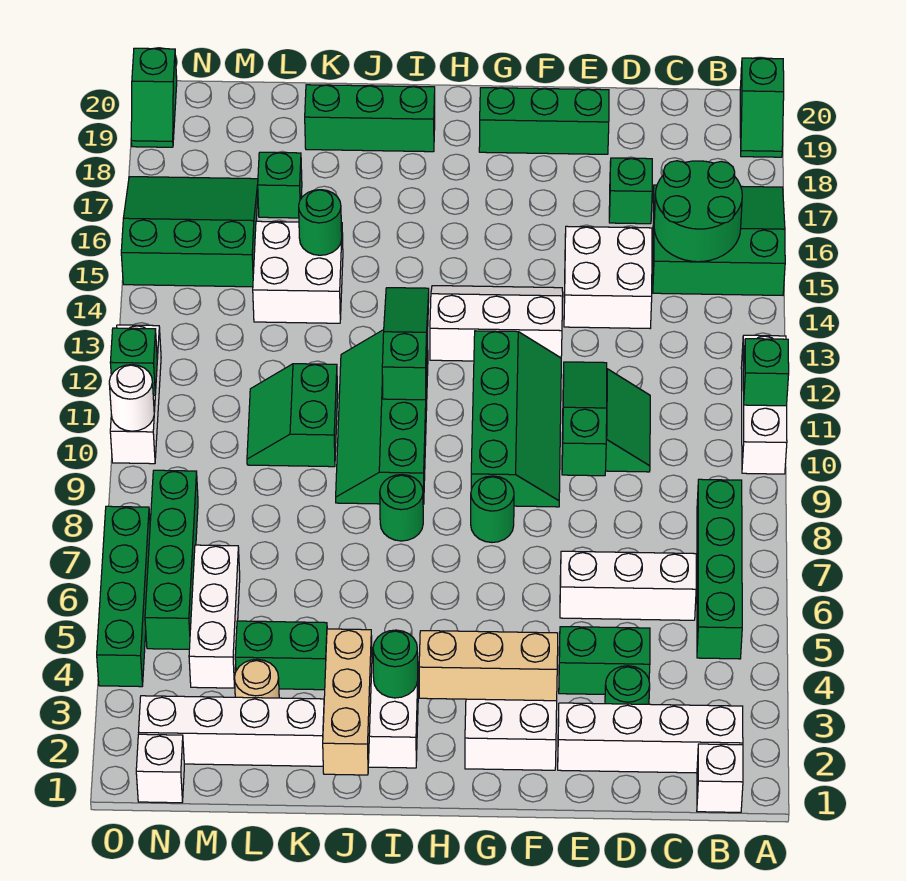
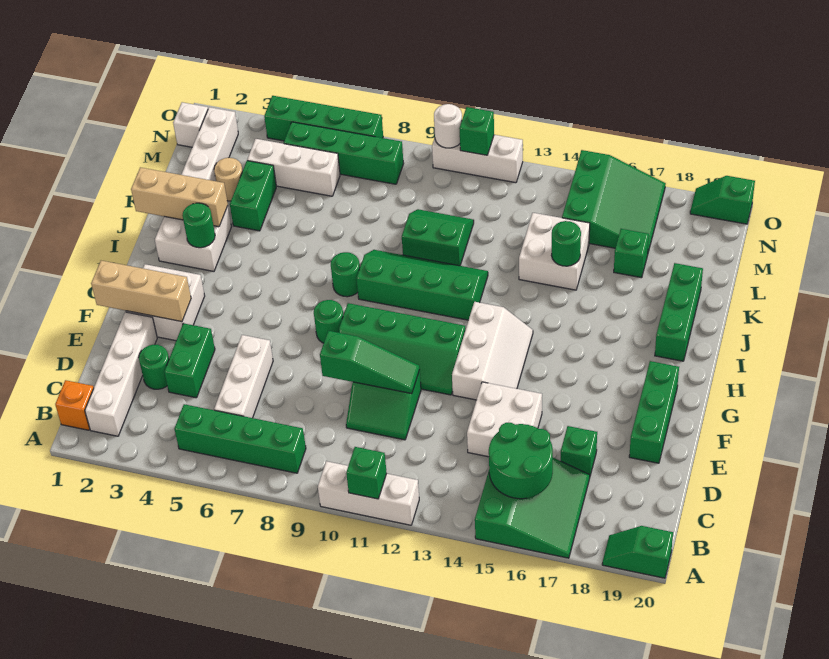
white 1x1 brick [697,744,743,812] -> orange 1x1 brick [55,380,94,430]
tan 1x3 brick [419,631,558,701] -> tan 1x3 brick turned to [91,261,191,322]
green 1x3 slope [382,288,429,400] -> none

